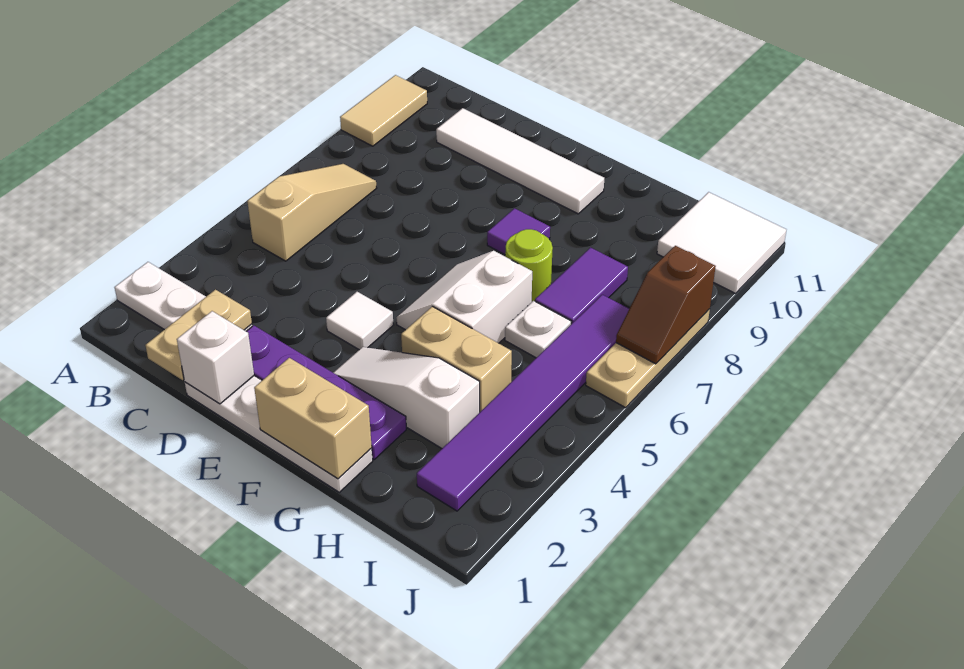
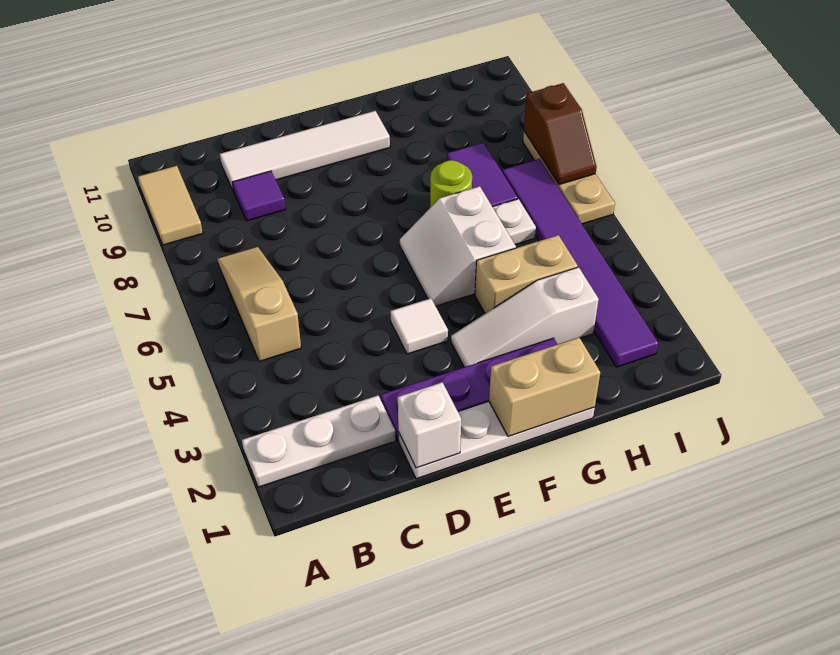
tan 1x2 plate [145,290,252,380] -> none
purple 1x1 tile [487,208,550,255] -> purple 1x1 tile moved to [233,171,285,221]
white 2x2 tile [657,192,786,293] -> none

